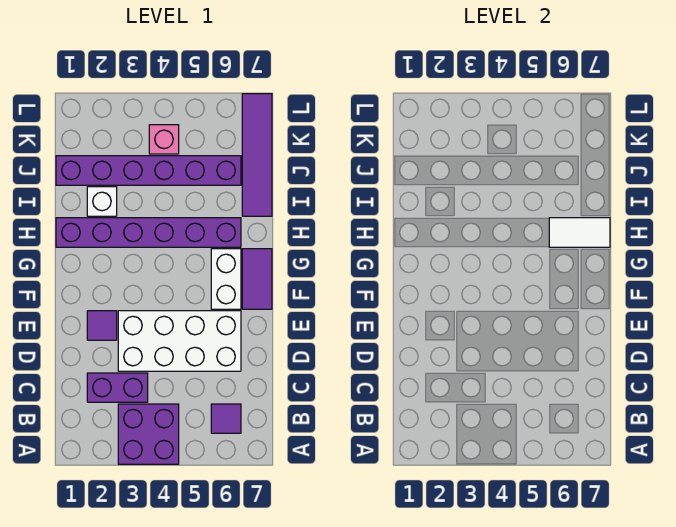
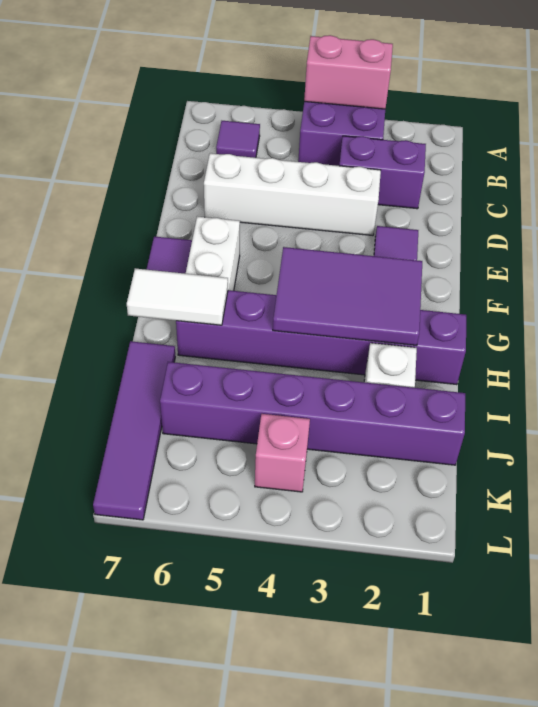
none -> pink 1x2 brick [304,35,393,109]
white 2x4 brick [118,311,241,371] -> white 1x4 brick [204,153,381,236]
none -> purple 2x3 tile [273,247,422,345]

